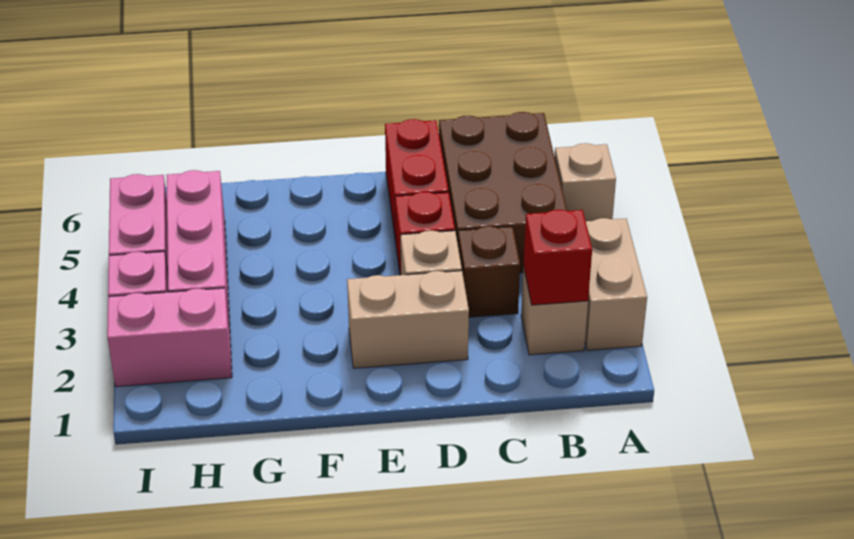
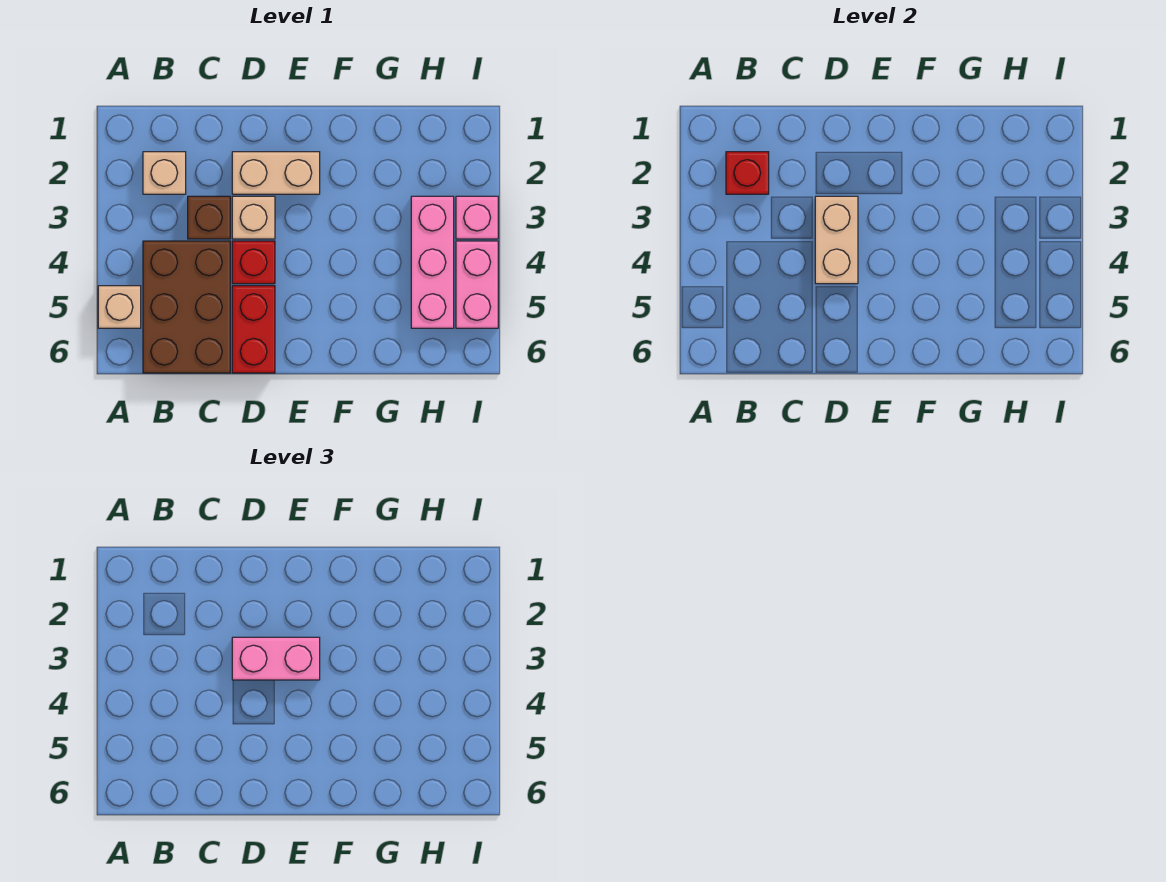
tan 1x2 brick [585,218,647,350] -> tan 1x2 brick moved to [815,196,858,284]
pink 1x2 brick [107,288,232,387] -> pink 1x2 brick moved to [232,637,320,680]

